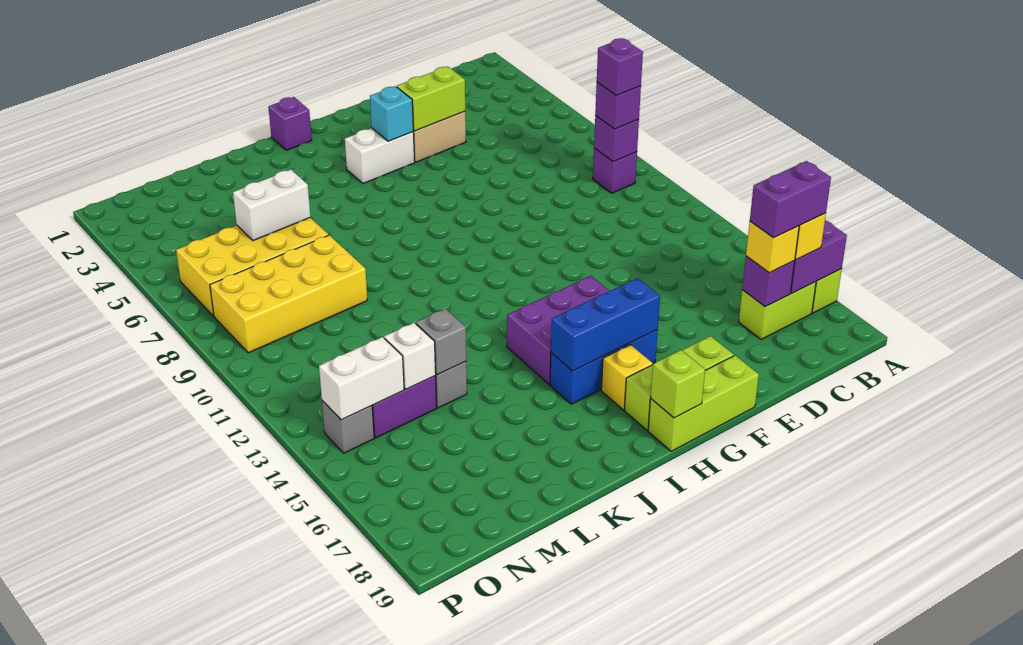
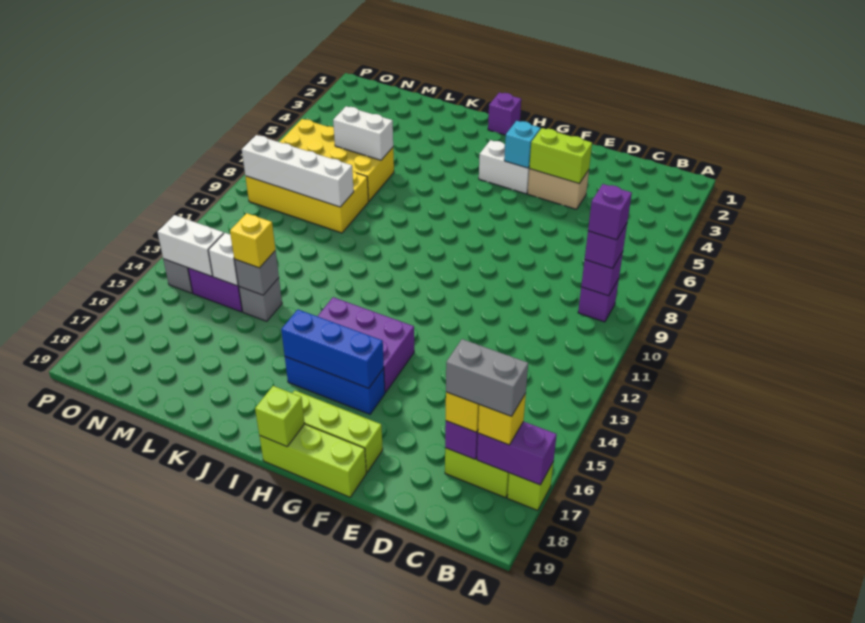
purple 1x2 brick [750,161,831,238] -> grey 1x2 brick [446,339,528,416]
yellow 1x1 brick [601,345,653,410] -> yellow 1x1 brick moved to [230,213,275,268]
none -> white 1x4 brick [242,135,354,207]

